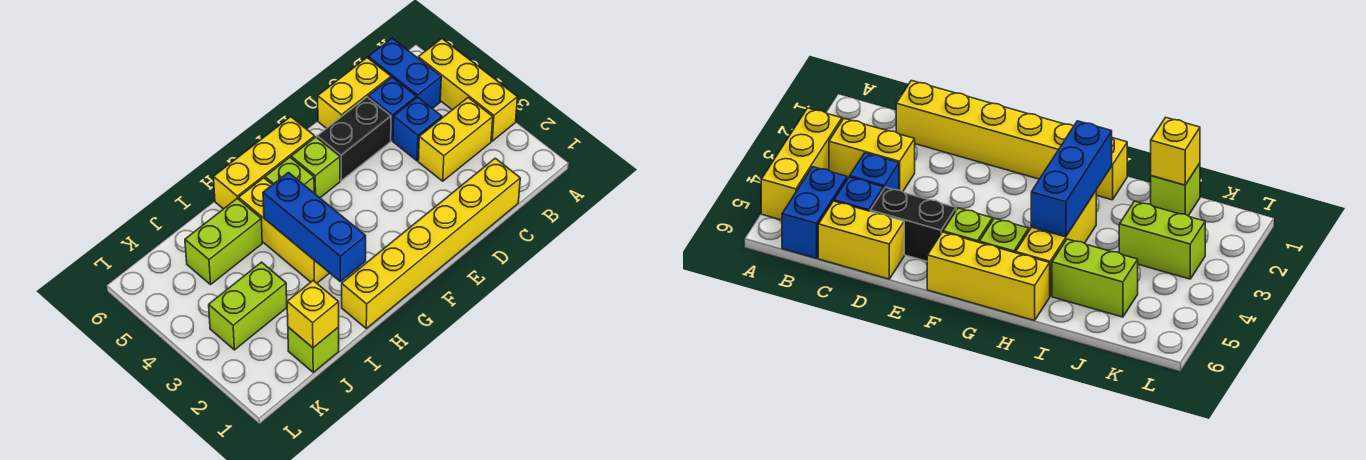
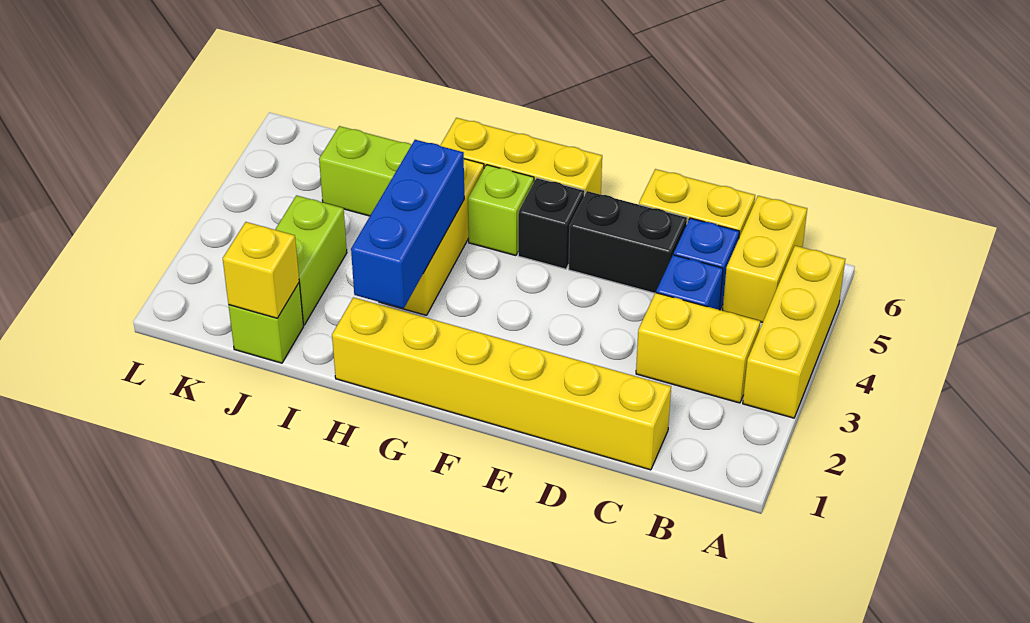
blue 1x2 brick [368,38,441,109] -> yellow 1x2 brick [723,196,807,322]
lime 1x1 brick [291,137,340,198] -> black 1x1 brick [518,178,585,269]
lime 1x2 brick [209,262,287,350] -> lime 1x2 brick turned to [275,195,347,325]

